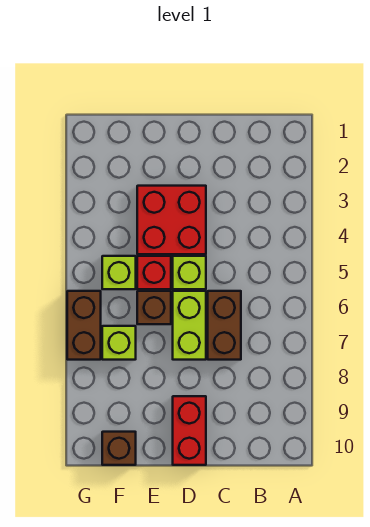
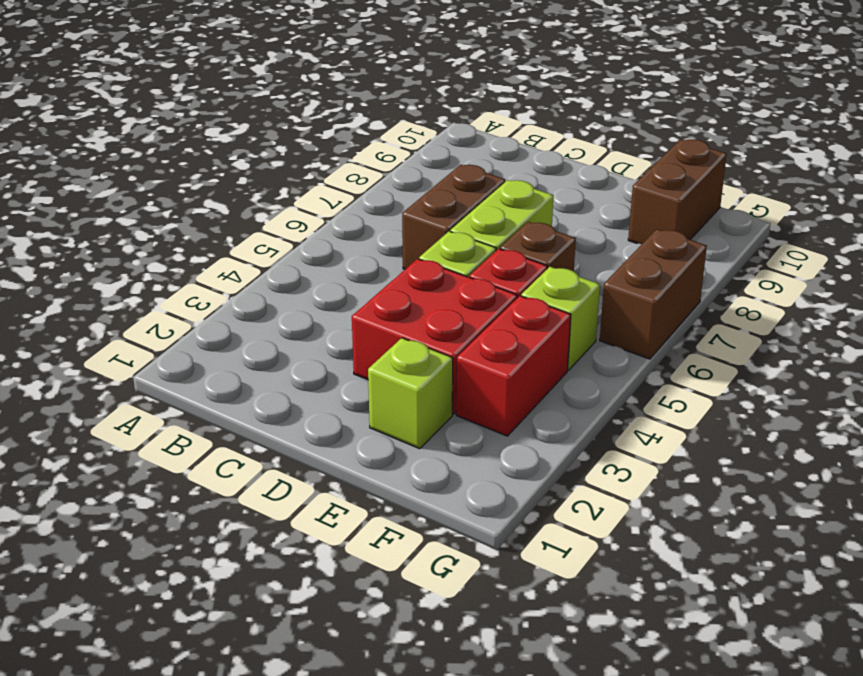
red 1x2 brick [173,396,206,465] -> red 1x2 brick moved to [456,296,571,436]
lime 1x1 brick [102,326,136,360] -> lime 1x1 brick moved to [368,338,453,449]
brown 1x1 brick [102,432,136,465] -> brown 1x2 brick [628,139,727,244]

